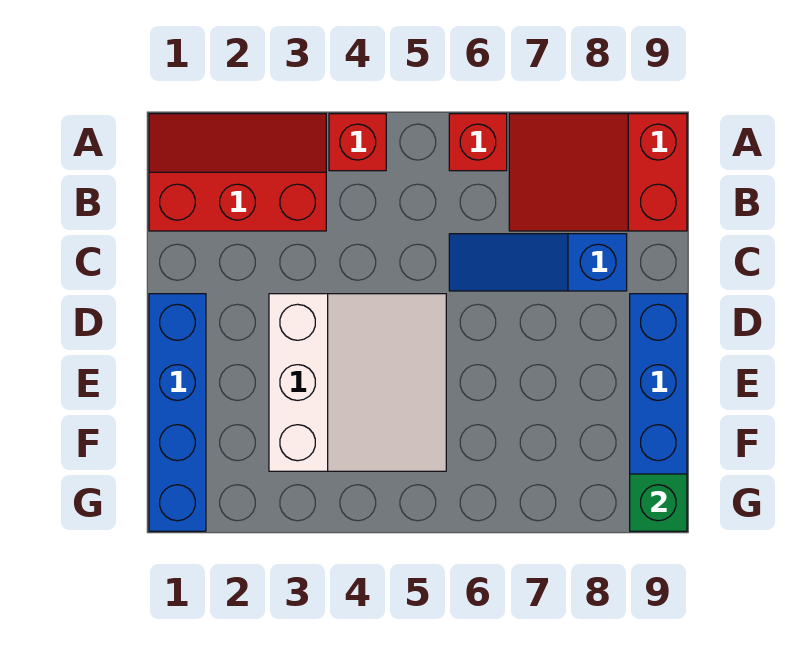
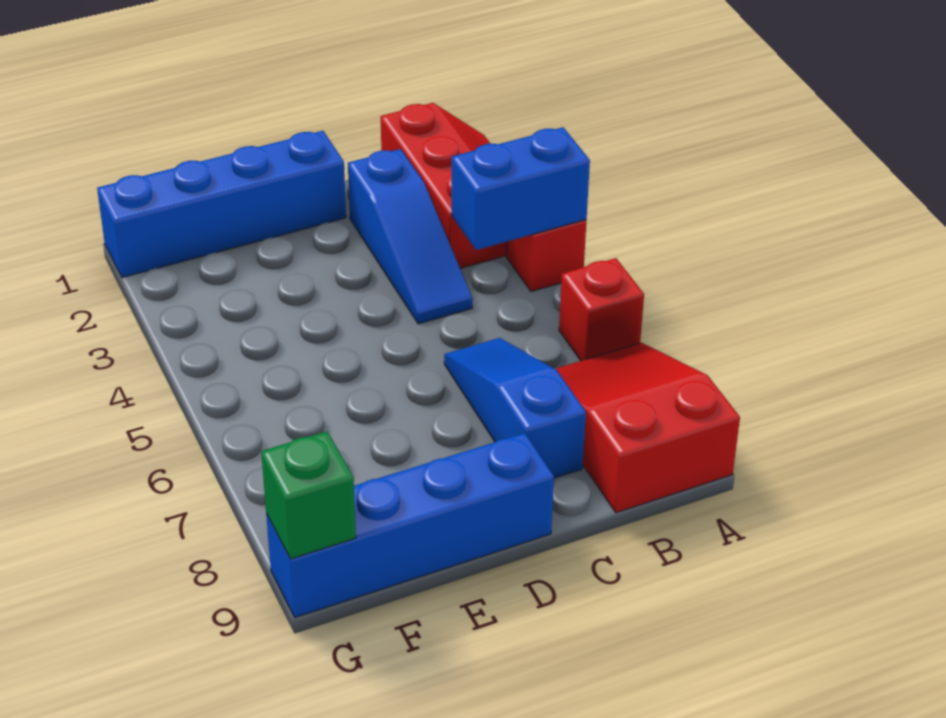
none -> blue 1x2 brick [452,127,590,250]
none -> blue 1x3 slope [348,149,473,324]
white 3x3 slope [269,294,446,471] -> none

